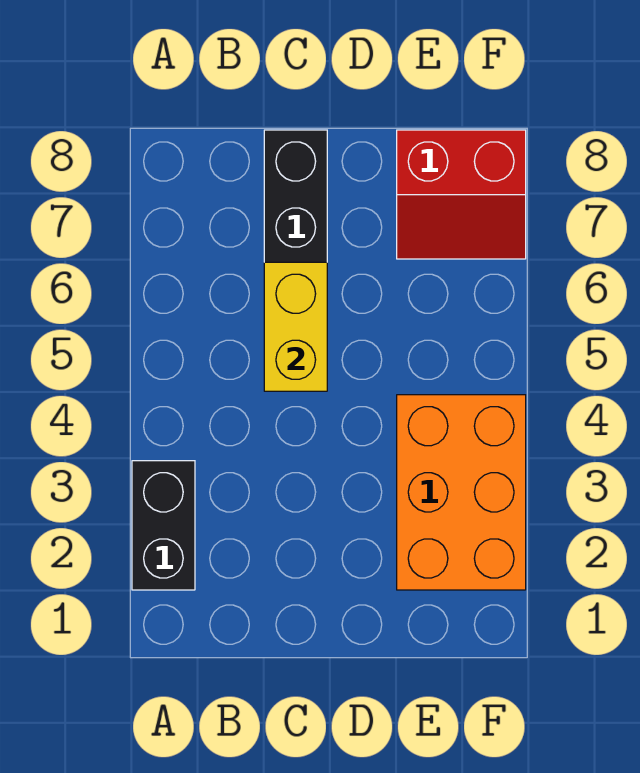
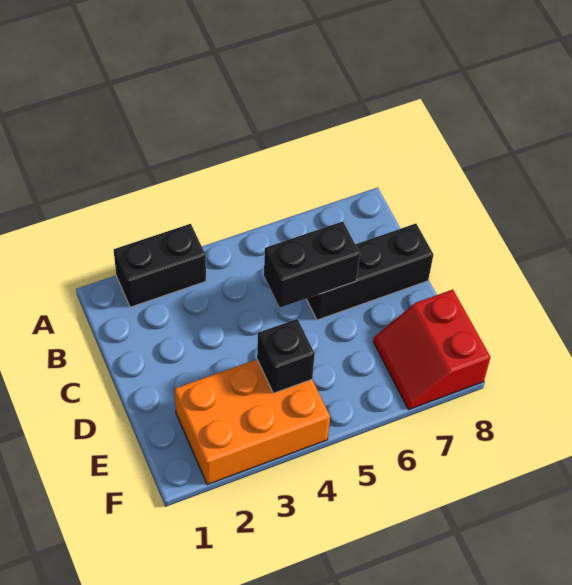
yellow 1x2 brick [264,262,327,391] -> black 1x2 brick [264,221,360,308]
none -> black 1x1 brick [257,319,315,393]

